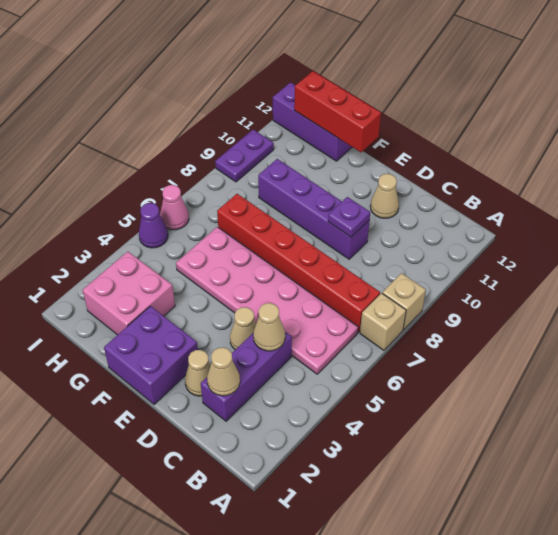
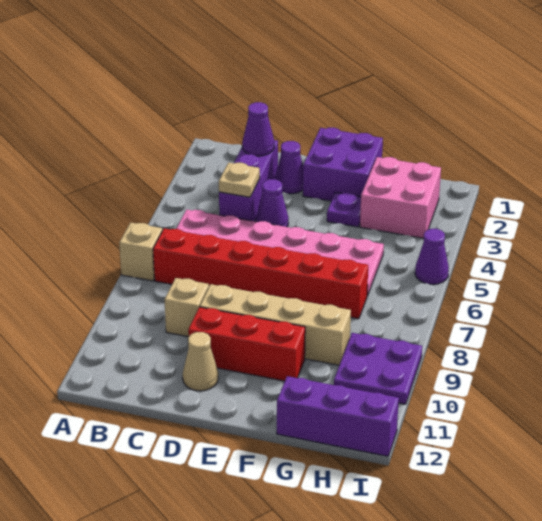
tan 1x1 brick [382,273,426,330] -> tan 1x1 brick moved to [164,278,209,337]
tan 1x1 cone [207,347,240,396] -> purple 1x1 cone [242,102,274,156]
tan 1x1 cone [253,303,285,351] -> tan 1x1 plate [219,163,260,197]
tan 1x1 cone [185,350,211,396] -> purple 1x1 cone [275,141,303,194]
tan 1x1 cone [230,307,256,350] -> purple 1x1 cone [256,179,289,227]
purple 1x4 brick [258,159,370,259] -> tan 1x4 brick [200,284,351,365]
purple 1x1 plate [328,197,370,237] -> purple 1x1 plate moved to [327,192,361,227]
red 1x3 brick [294,71,381,152] -> red 1x3 brick moved to [188,307,305,381]
pink 1x1 cone [160,185,189,230] -> none
purple 1x2 plate [215,130,274,182] -> purple 2x2 plate [334,333,422,404]

